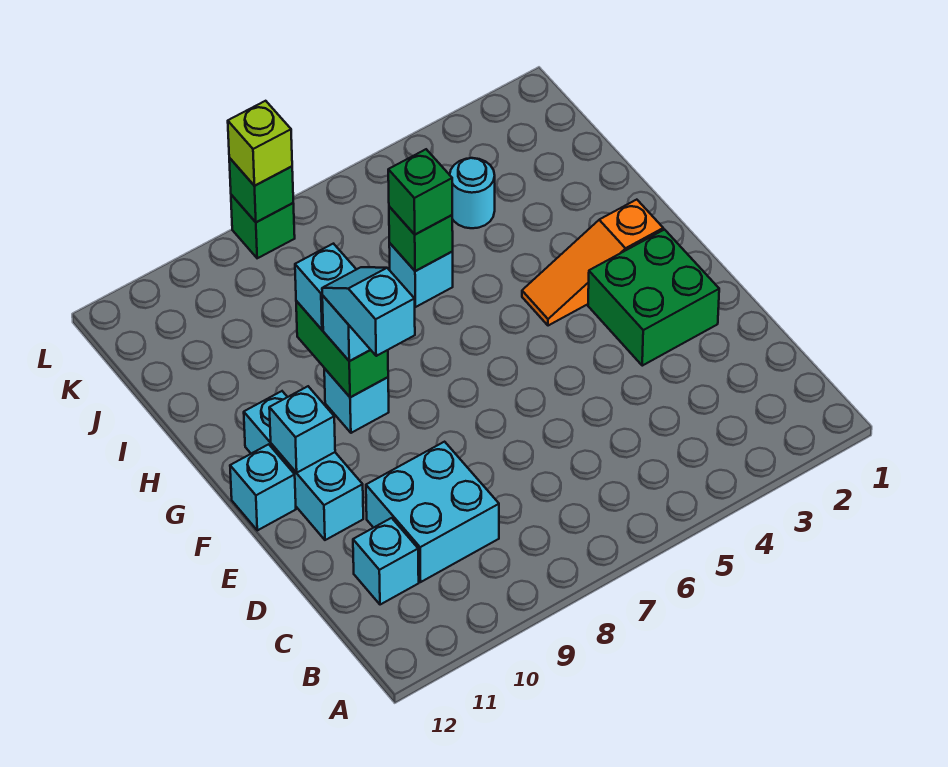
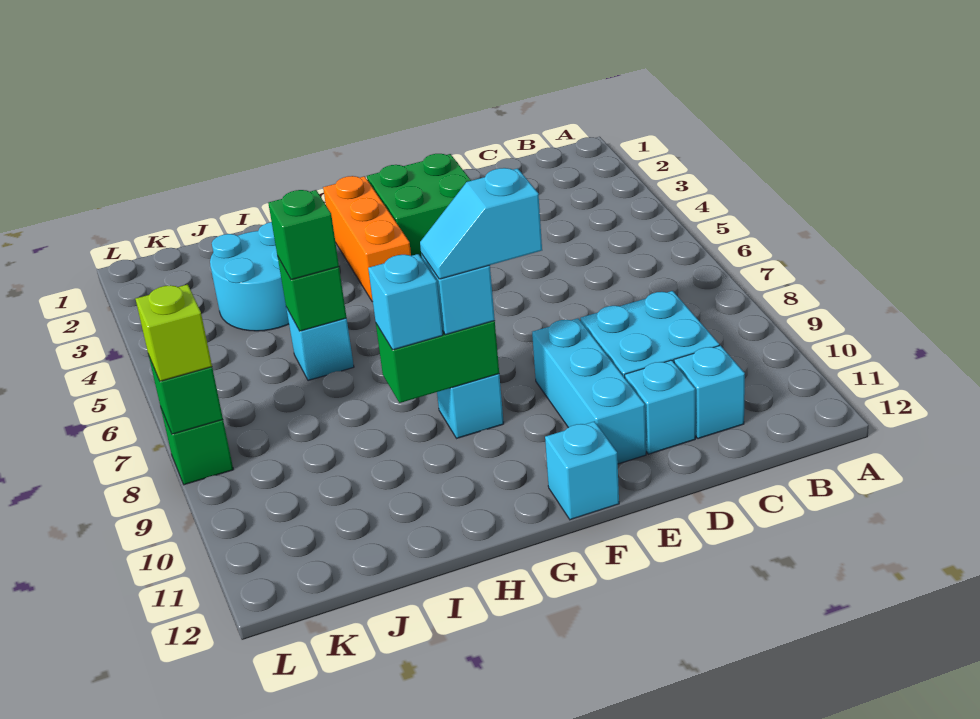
cyan 1x3 brick [244,391,363,540] -> cyan 1x3 brick turned to [532,318,646,464]
cyan 1x1 brick [269,386,335,473] -> cyan 1x1 brick moved to [625,360,695,454]
orange 1x3 slope [522,200,663,326] -> orange 1x3 brick [323,176,411,302]
cyan 1x1 round brick [450,158,495,228] -> cyan 2x2 round brick [210,222,289,331]

